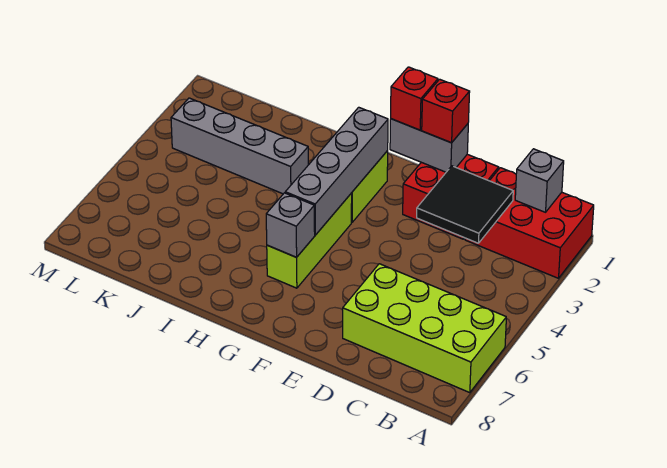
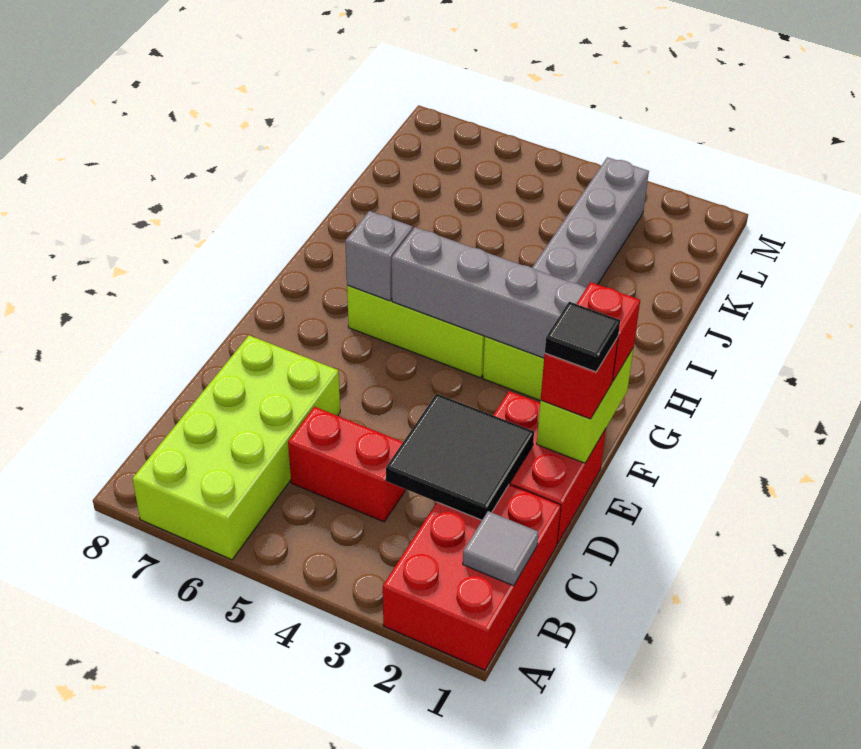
grey 1x1 brick [515,149,564,212] -> grey 1x1 tile [463,511,539,586]
none -> red 1x2 brick [288,407,406,522]
grey 1x2 brick [390,119,468,172] -> lime 1x2 brick [537,349,633,463]
none -> black 1x1 tile [545,302,620,372]

